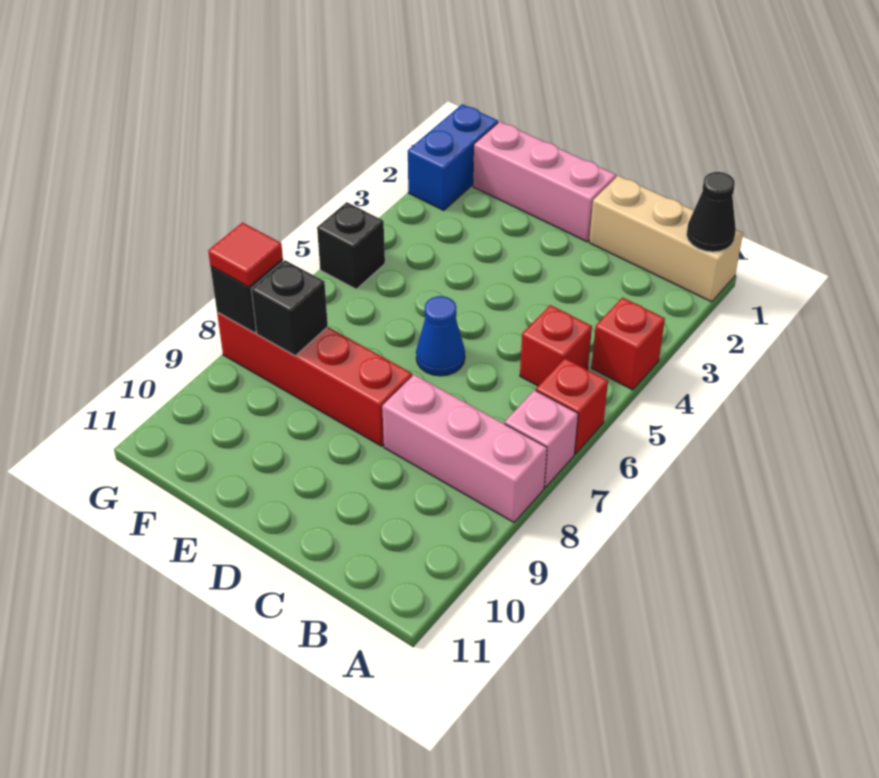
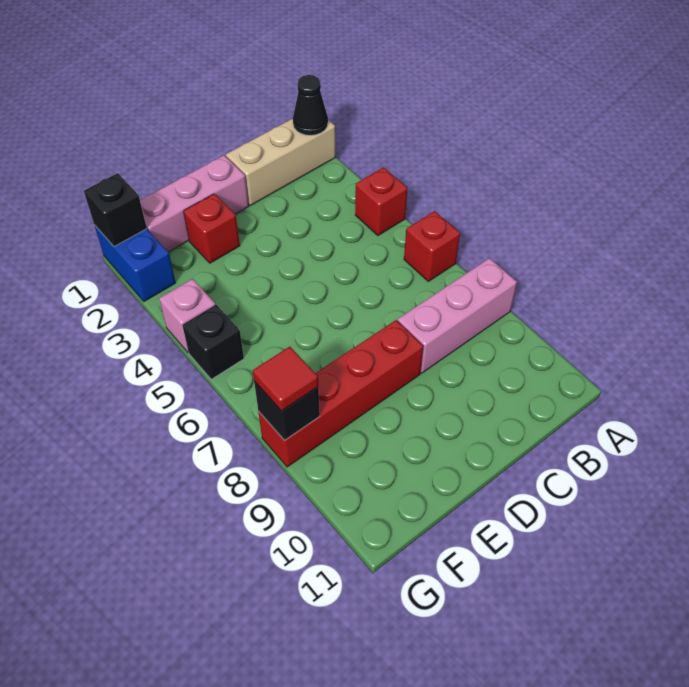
pink 1x1 brick [505,390,578,487] -> pink 1x1 brick moved to [159,279,215,352]
red 1x1 brick [520,305,592,386] -> red 1x1 brick moved to [183,194,240,263]
blue 1x1 cone [416,296,465,376] -> none
black 1x1 brick [251,260,328,356] -> black 1x1 brick moved to [84,173,147,246]

